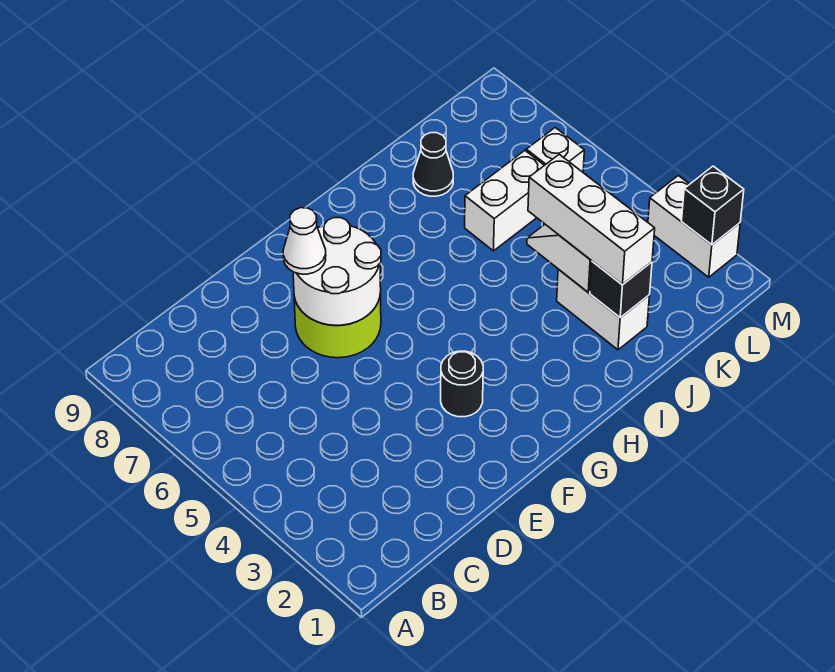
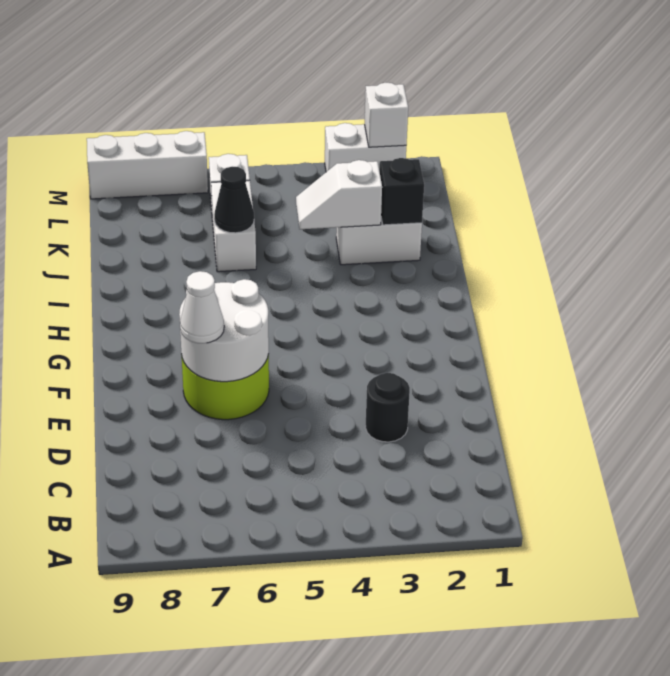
black 1x1 round brick [441,351,483,417] -> black 1x1 round brick moved to [365,373,410,442]
white 1x3 brick [528,154,655,285] -> white 1x3 brick moved to [87,131,208,199]
black 1x1 cone [413,133,453,196] -> black 1x1 cone moved to [214,167,254,233]
black 1x1 brick [681,166,744,245] -> white 1x1 brick [365,83,408,147]

